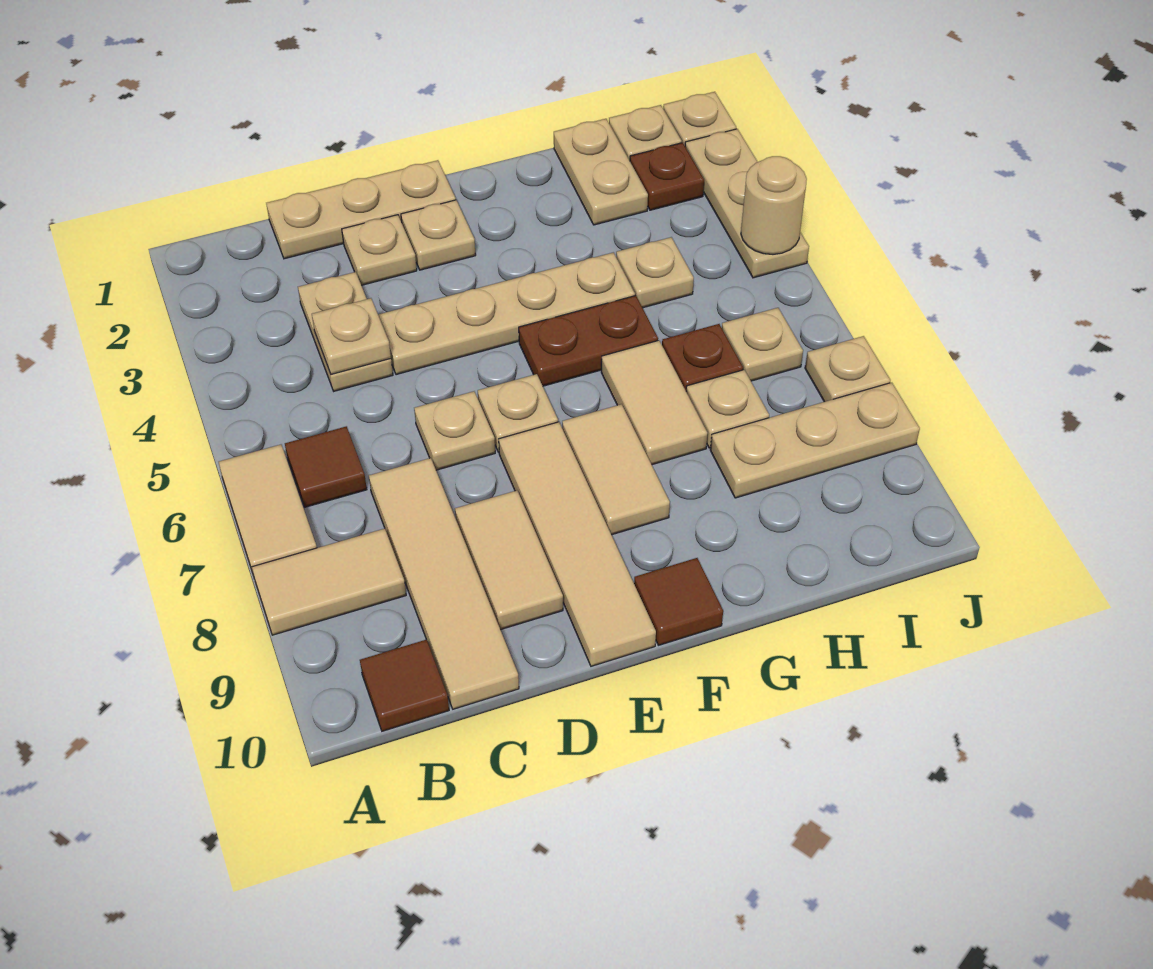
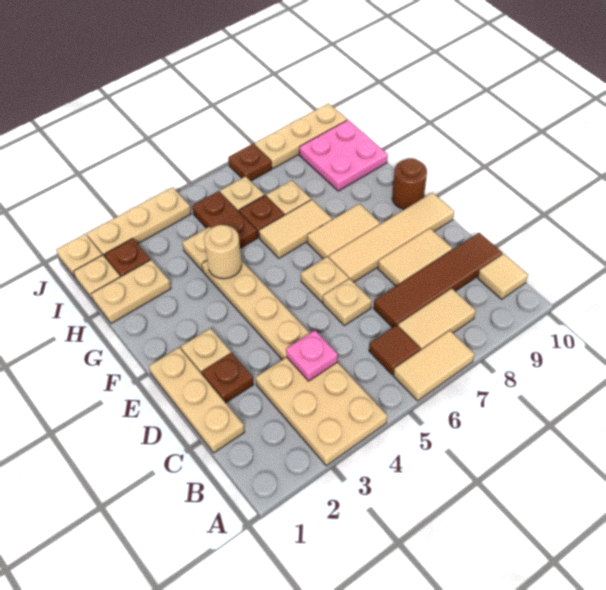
tan 1x2 tile [252,529,406,635] -> tan 1x2 tile turned to [398,288,476,350]
brown 1x1 tile [360,640,449,731] -> tan 1x1 tile [478,254,528,299]
tan 1x2 plate [298,272,393,391] -> tan 2x3 plate [256,357,387,466]
tan 1x1 plate [312,298,391,374] -> pink 1x1 plate [286,330,338,381]
tan 1x4 tile [369,458,519,709] -> brown 1x4 tile [374,233,503,328]
tan 1x1 plate [342,215,417,285] -> brown 1x1 plate [202,353,254,403]
brown 1x2 plate [519,296,658,386] -> brown 1x2 plate moved to [192,191,257,248]
brown 1x1 tile [634,558,723,645] -> brown 1x1 round brick [392,158,427,209]
tan 1x3 plate [710,383,920,498] -> tan 1x3 plate turned to [254,103,347,169]
none -> pink 2x2 plate [299,120,388,191]
tan 1x1 round brick [741,156,807,254] -> tan 1x1 round brick moved to [204,225,242,279]
tan 1x1 plate [805,336,890,402] -> brown 1x1 plate [228,144,272,181]

